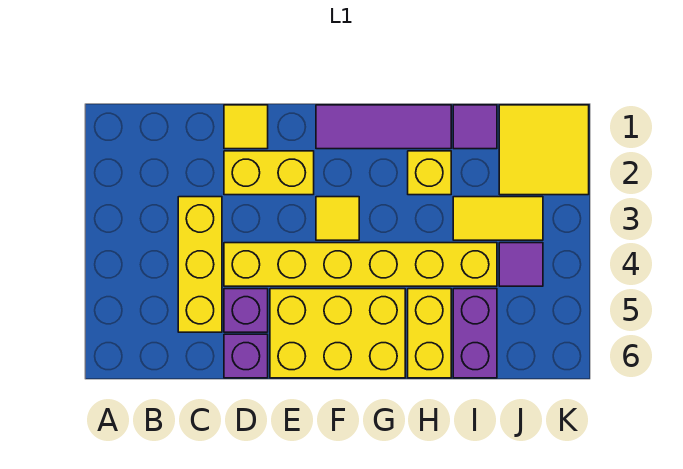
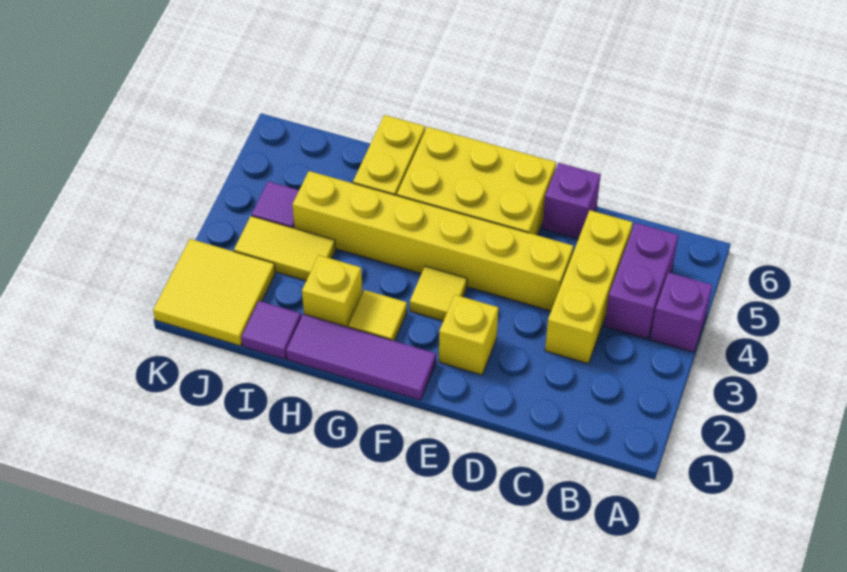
yellow 1x1 tile [224,105,268,149] -> yellow 1x1 tile moved to [349,290,407,341]
yellow 1x2 brick [224,151,314,195] -> yellow 1x1 brick [439,295,498,375]
purple 1x1 brick [224,289,268,332] -> purple 1x1 brick moved to [650,272,712,352]
purple 1x2 brick [453,289,497,378] -> purple 1x2 brick moved to [605,223,678,339]

